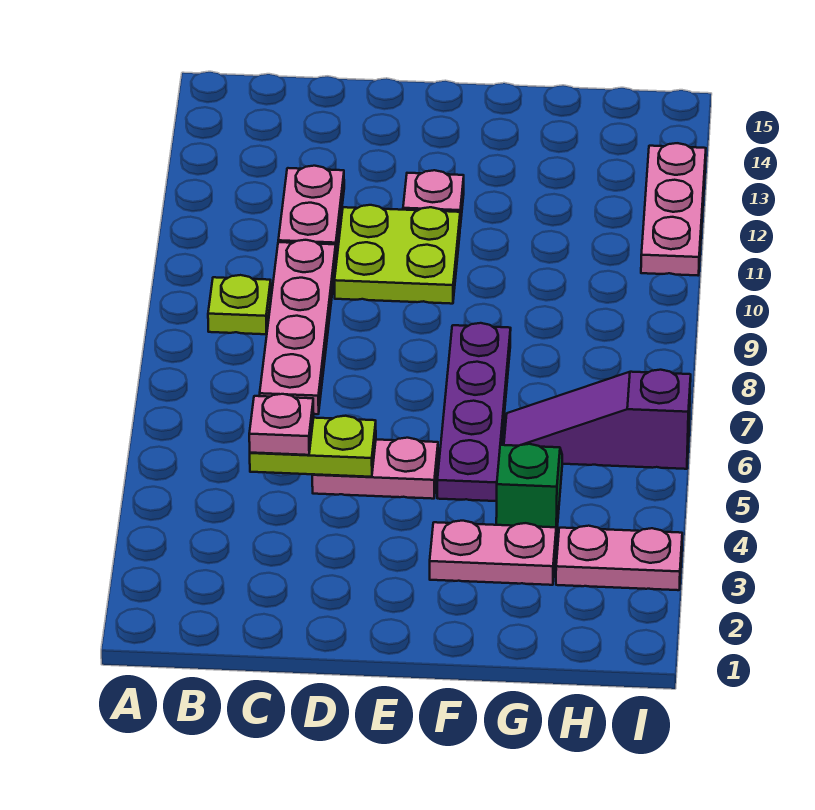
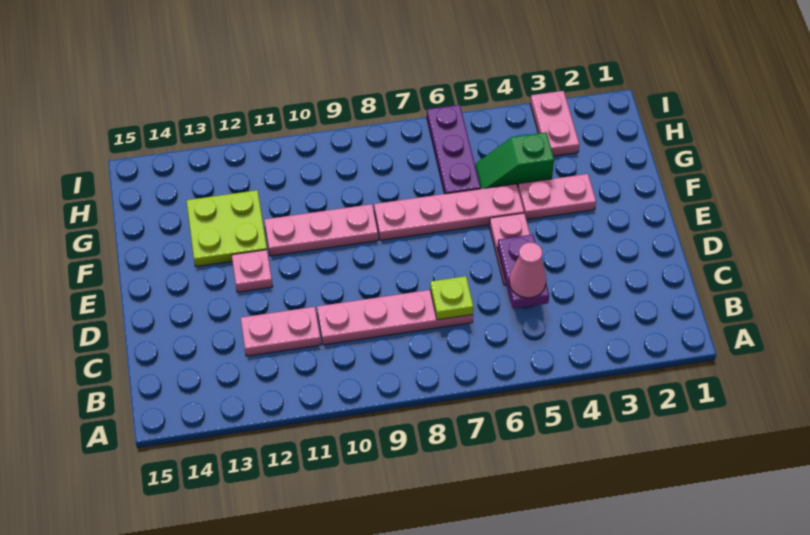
lime 1x1 plate [208,275,271,334] -> lime 1x1 plate moved to [430,276,473,320]
lime 1x2 plate [250,416,376,477] -> purple 1x2 plate [497,235,549,309]
pink 1x1 plate [249,394,314,455] -> pink 1x1 cone [509,242,546,298]
lime 2x2 plate [334,205,460,304] -> lime 2x2 plate moved to [186,190,267,267]
pink 1x2 plate [430,521,556,585] -> pink 1x2 plate turned to [518,174,596,220]
purple 1x4 plate [437,323,511,501] -> pink 1x4 plate [374,184,524,240]
purple 1x3 slope [504,370,691,469] -> purple 1x3 plate [427,105,481,194]
pink 1x3 plate [641,143,706,275] -> pink 1x3 plate moved to [264,204,378,256]

